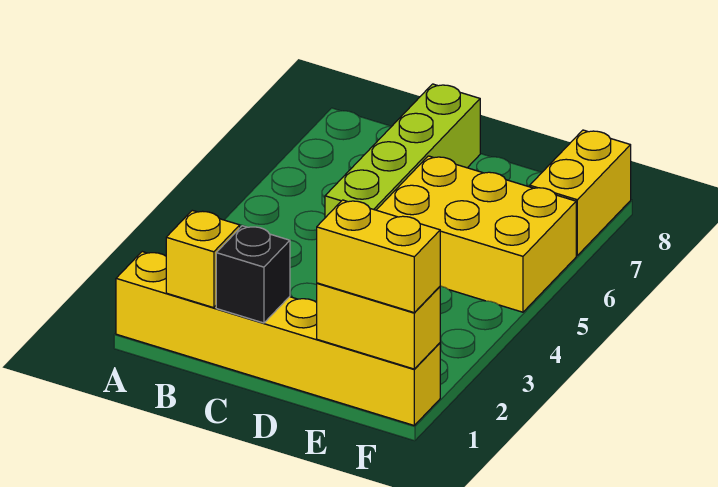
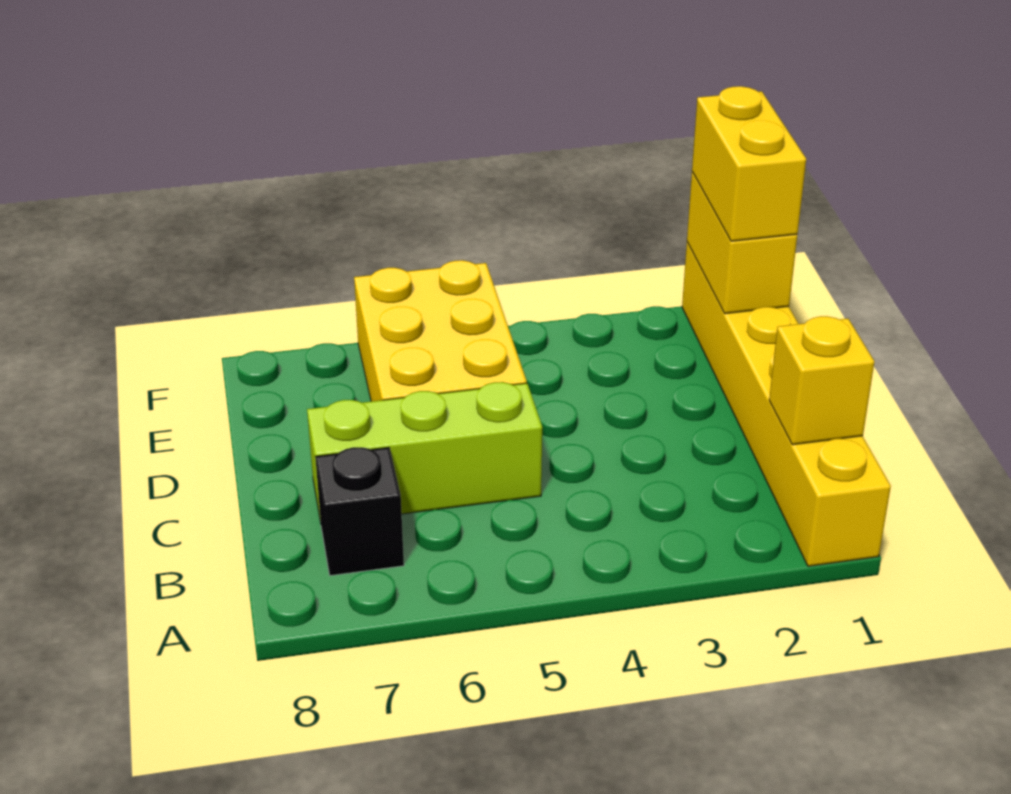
black 1x1 brick [216,226,290,323] -> black 1x1 brick moved to [315,447,404,576]
lime 1x4 brick [325,84,480,218] -> lime 1x3 brick [307,382,542,522]
yellow 1x2 brick [530,130,631,255] -> none

